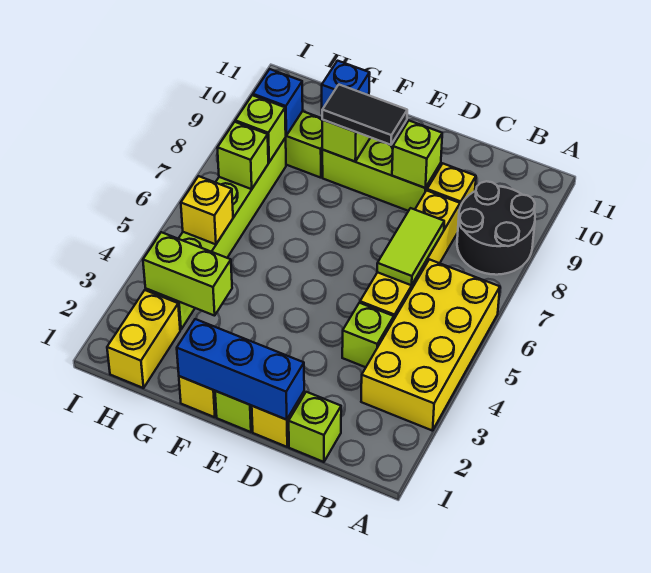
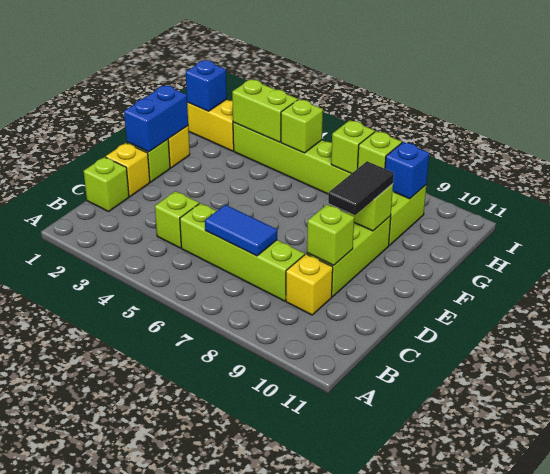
yellow 2x4 brick [361,259,500,431] -> none
black 2x2 round brick [457,181,535,275] -> none
yellow 1x4 brick [360,190,460,318] -> lime 1x4 brick [180,203,305,301]
lime 1x2 tile [377,208,444,285] -> blue 1x2 tile [205,205,277,256]
blue 1x3 brick [177,319,304,420] -> blue 1x2 brick [124,85,188,152]
lime 1x2 brick [143,232,232,316] -> lime 1x2 brick turned to [232,79,298,142]
blue 1x1 brick [322,61,370,110] -> blue 1x1 brick moved to [186,60,227,111]
yellow 1x1 brick [181,176,233,244] -> lime 1x1 brick [281,99,323,153]

